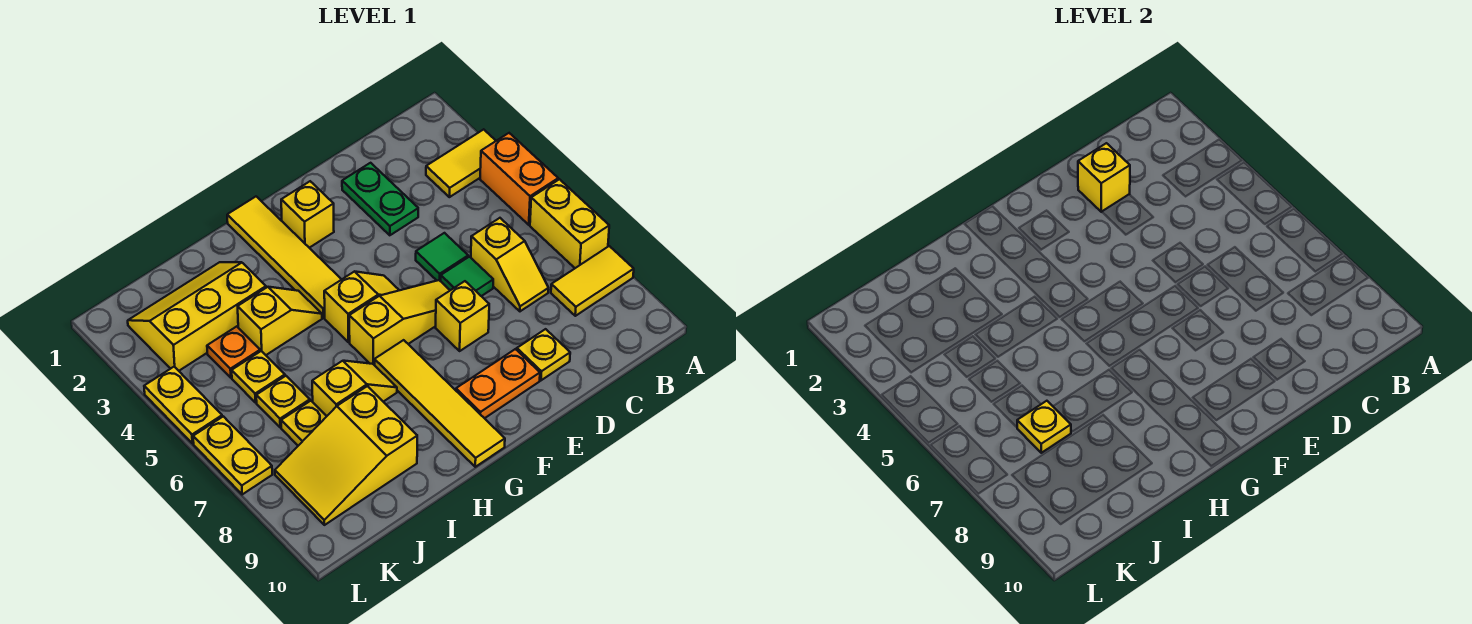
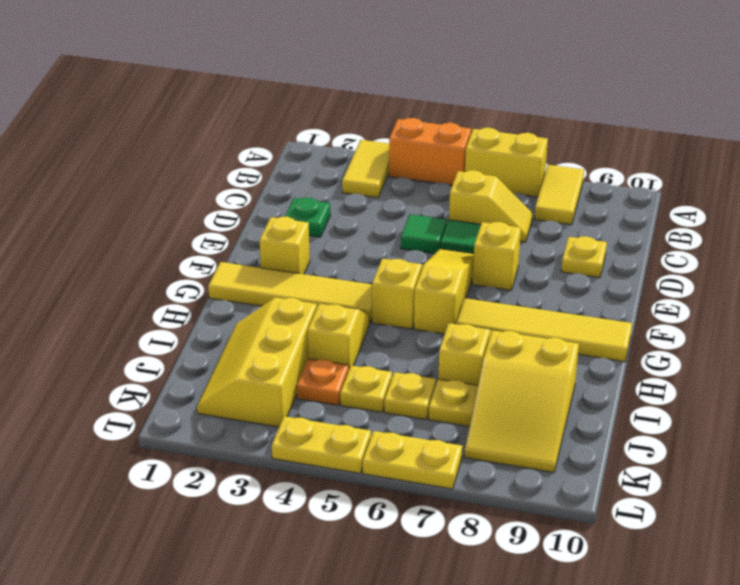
green 1x2 plate [342,163,418,235] -> green 1x1 plate [285,198,330,237]
yellow 1x1 brick [1078,143,1130,212] -> none
orange 1x2 plate [456,349,540,418] -> none
yellow 1x1 plate [1017,401,1071,453] -> none

